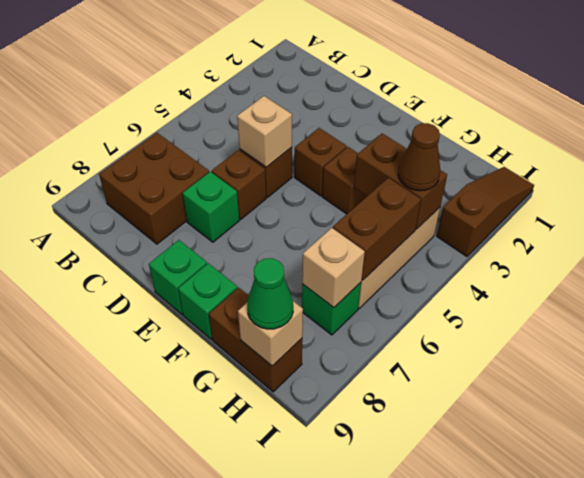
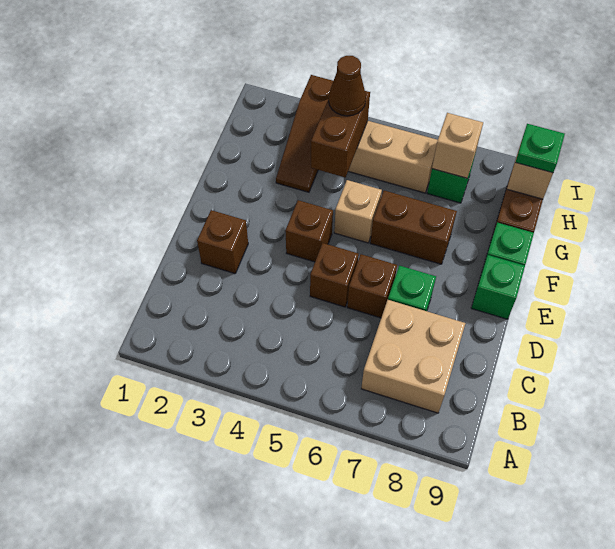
brown 2x2 brick [99,133,209,244] -> tan 2x2 brick [361,300,466,413]
tan 1x1 brick [237,96,292,167] -> tan 1x1 brick moved to [334,180,382,243]
brown 1x1 brick [322,147,367,214] -> brown 1x1 brick moved to [197,210,248,274]
brown 1x2 brick [333,178,421,280] -> brown 1x2 brick moved to [370,191,457,264]
green 1x1 cone [247,258,293,329] -> green 1x1 plate [516,124,565,173]
brown 1x3 slope [437,167,534,256] -> brown 1x3 slope turned to [276,75,333,192]

